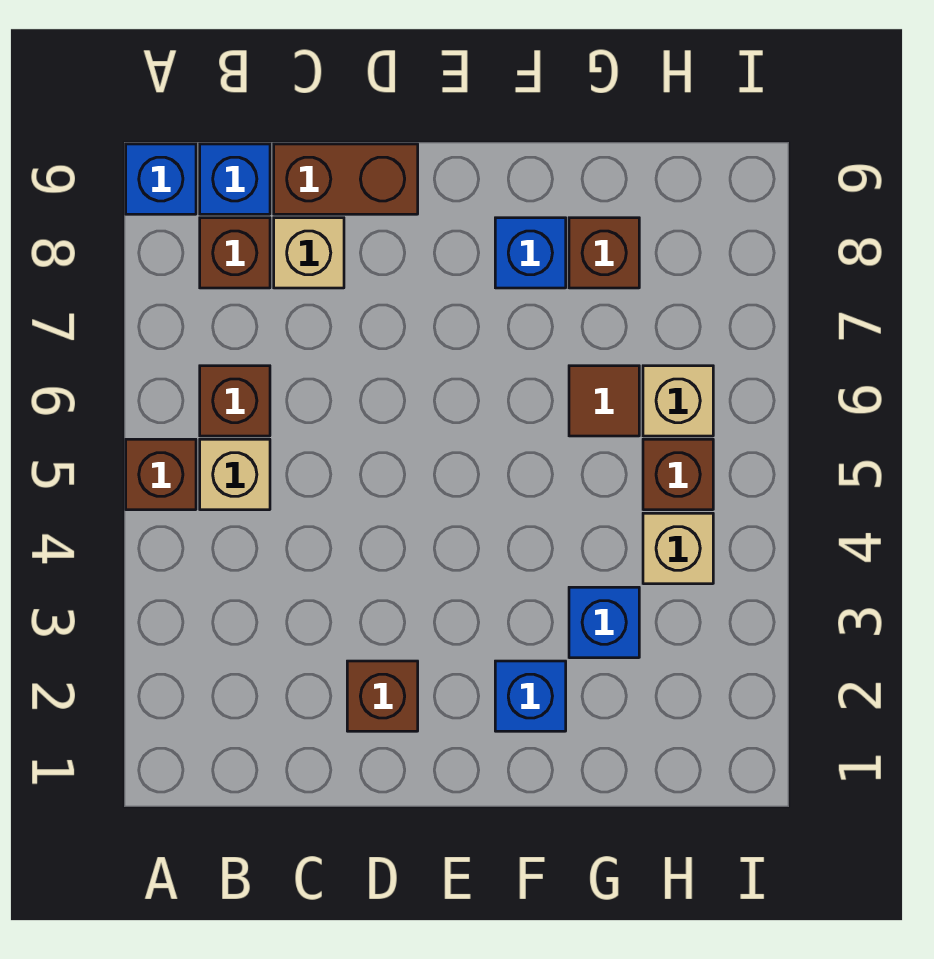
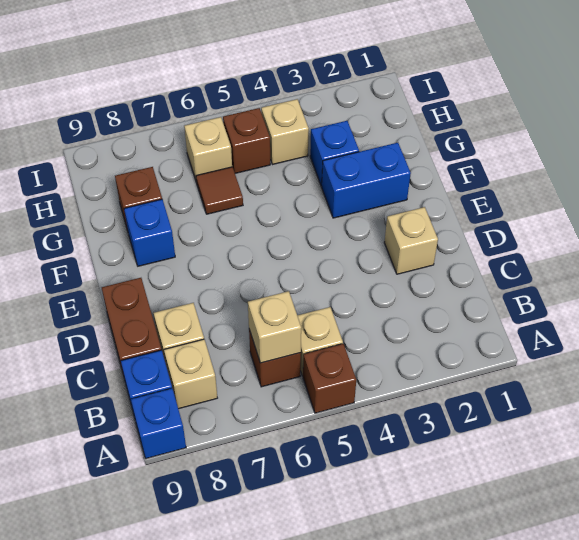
none -> tan 1x1 brick [248,291,301,363]
brown 1x1 brick [200,218,270,288] -> tan 1x1 brick [164,339,217,409]
brown 1x1 brick [347,661,418,731] -> tan 1x1 brick [384,207,438,274]
blue 1x1 brick [495,661,566,731] -> blue 1x2 brick [322,143,411,218]

